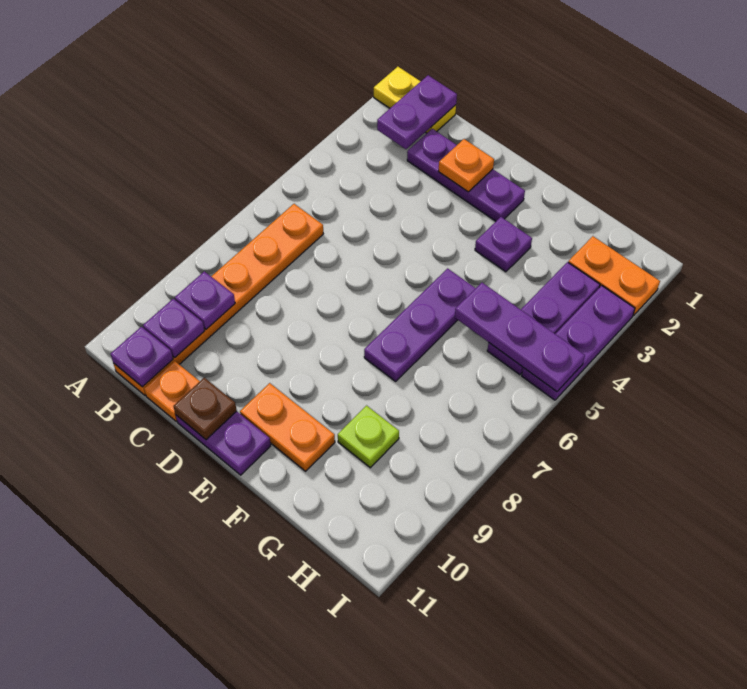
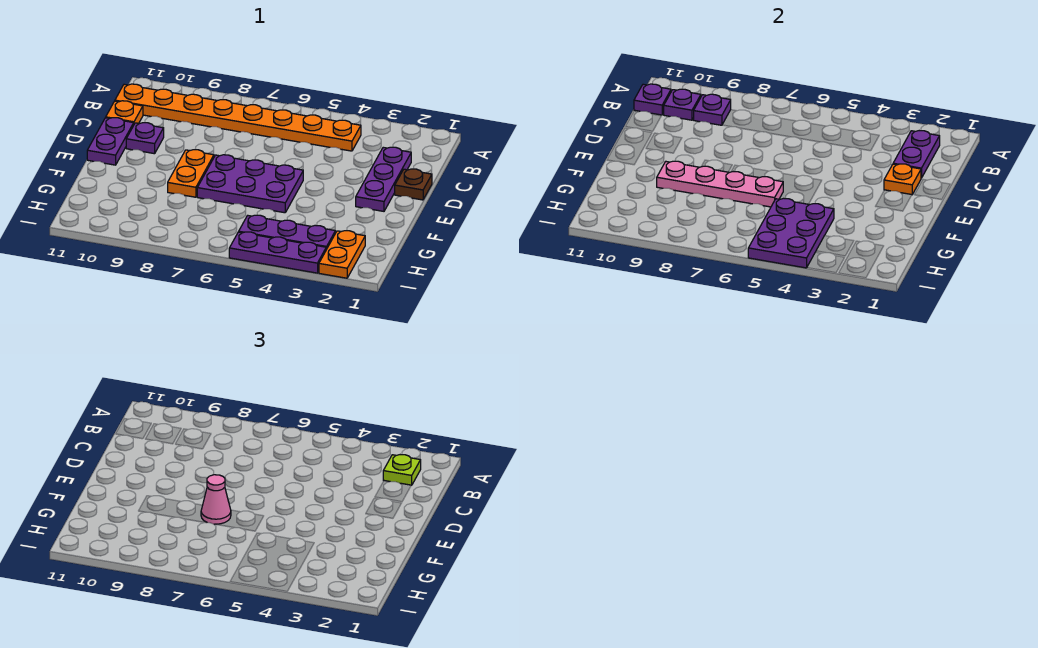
yellow 1x2 plate [374,67,456,133] -> none
purple 1x2 plate [377,75,457,149] -> purple 1x2 plate turned to [893,131,940,178]
orange 1x6 plate [113,204,323,395] -> orange 1x8 plate [115,84,361,151]
brown 1x1 plate [173,378,237,440] -> brown 1x1 plate moved to [395,169,432,200]
orange 1x2 plate [240,383,335,471] -> orange 1x2 plate moved to [168,150,214,197]
purple 1x1 plate [475,217,532,272] -> purple 1x1 plate moved to [126,123,164,154]
purple 1x3 plate [364,268,476,381] -> purple 2x3 plate [197,155,303,213]
none -> pink 1x4 plate [657,161,783,207]
none -> pink 1x1 cone [201,475,231,524]
purple 1x3 plate [455,283,585,392] -> purple 2x3 plate [748,198,834,268]
lime 1x1 plate [338,406,399,468] -> lime 1x1 plate moved to [383,455,421,485]

